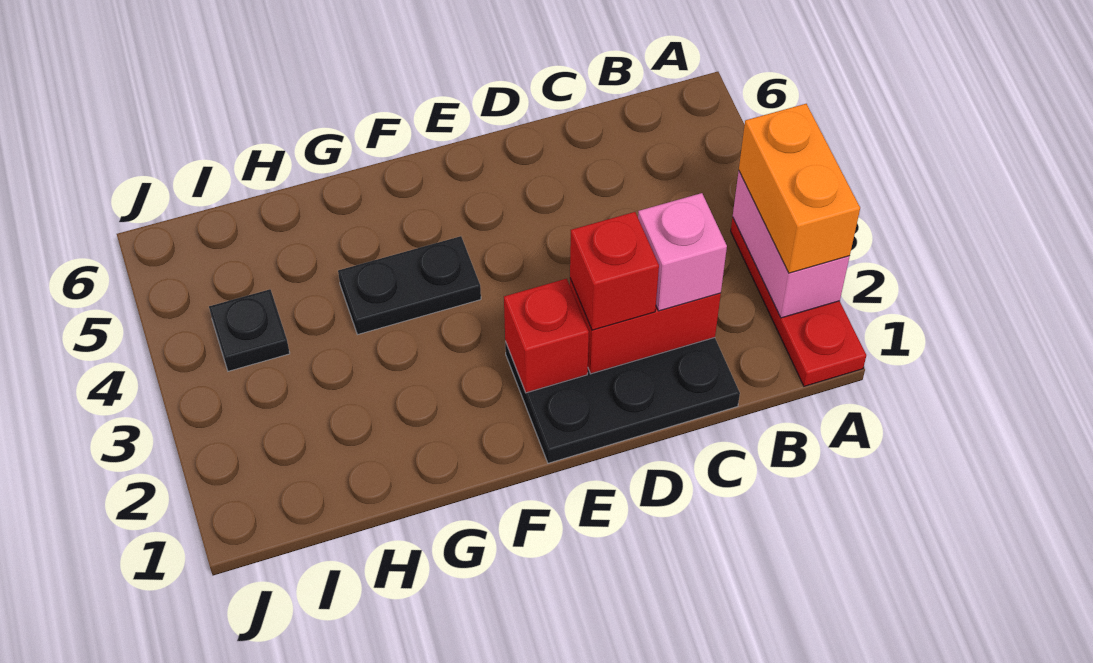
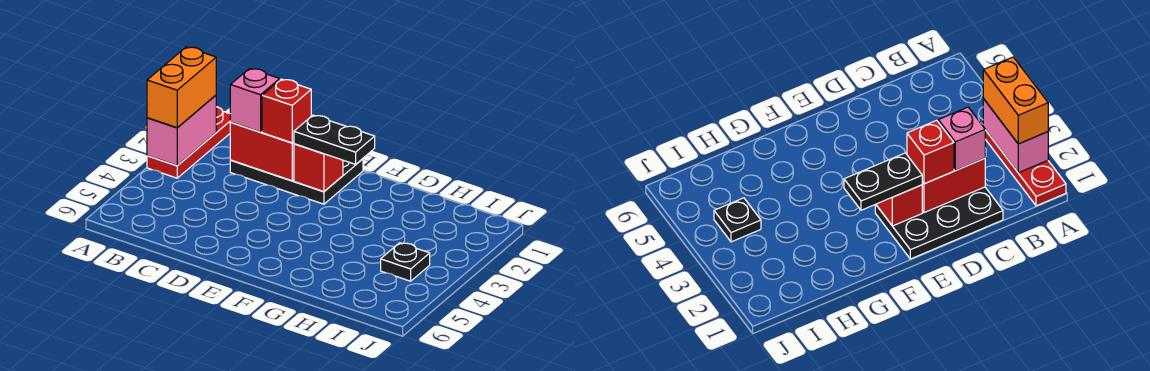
black 1x2 plate [338,236,481,334] -> black 1x2 plate moved to [294,115,375,164]

